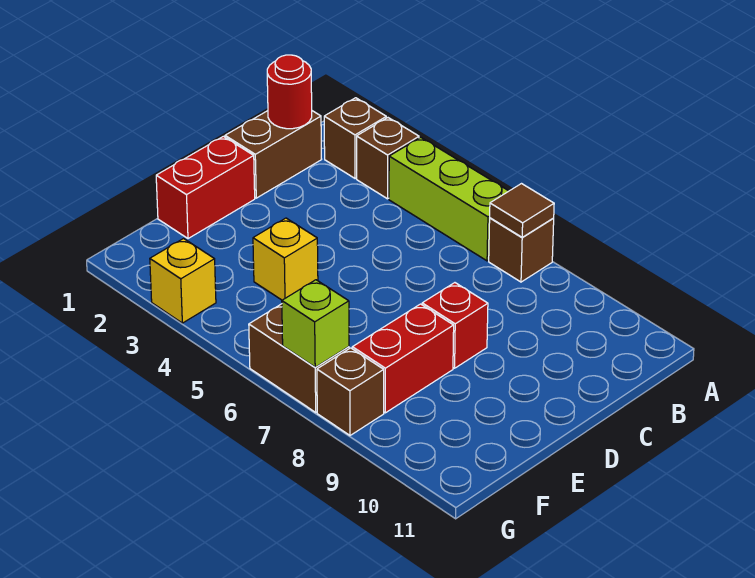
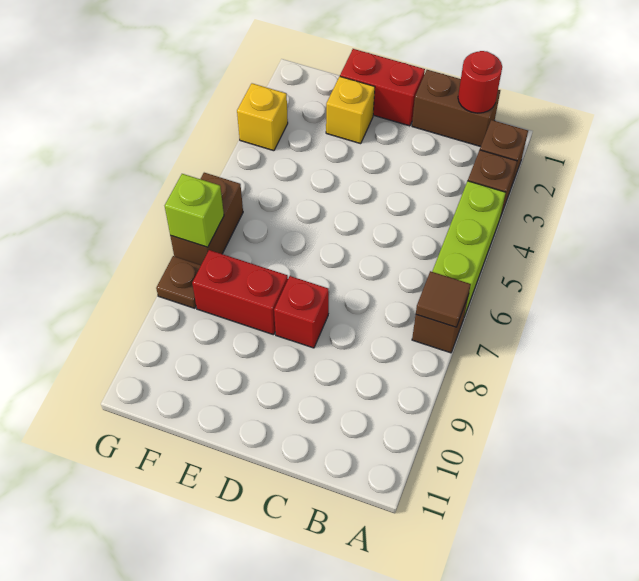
yellow 1x1 brick [253,218,318,300] -> yellow 1x1 brick moved to [326,77,375,144]
brown 1x1 brick [317,348,384,435] -> brown 1x1 plate [156,256,201,308]

